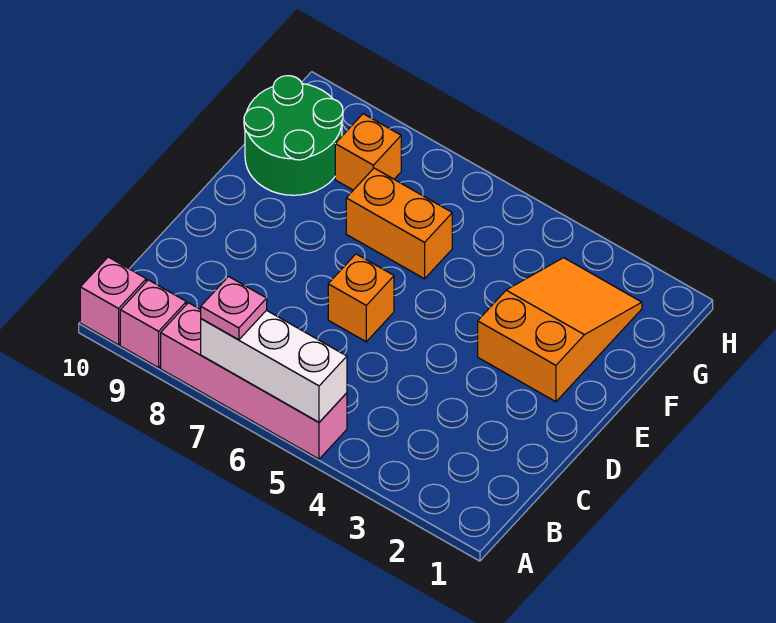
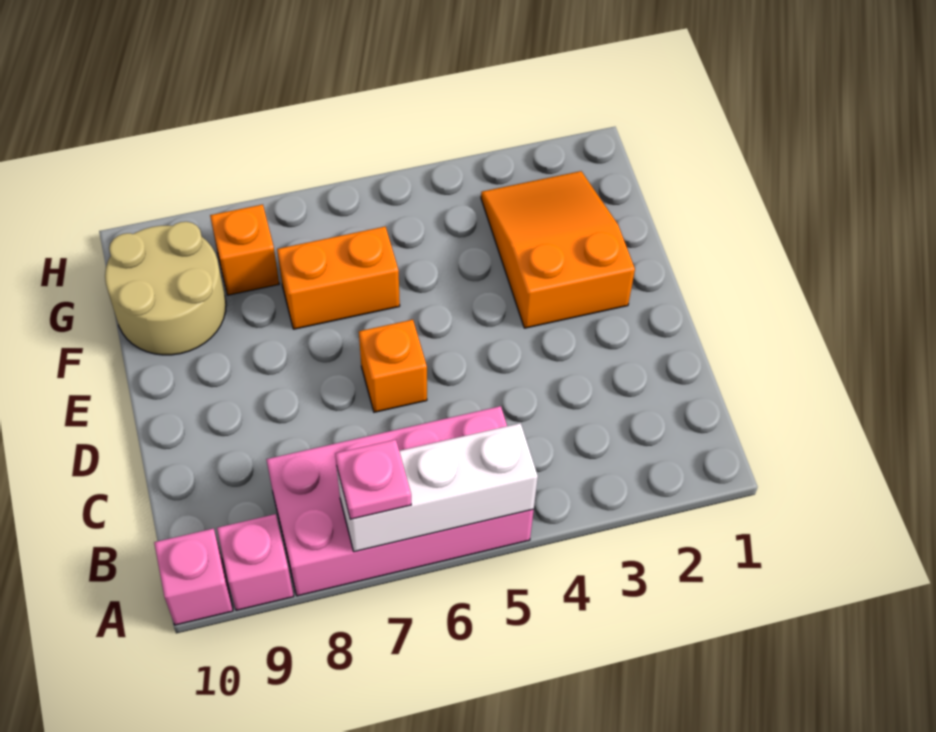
pink 1x4 brick [161,303,347,459] -> pink 2x4 brick [266,406,534,596]
green 2x2 round brick [244,76,343,195] -> tan 2x2 round brick [105,222,226,355]

